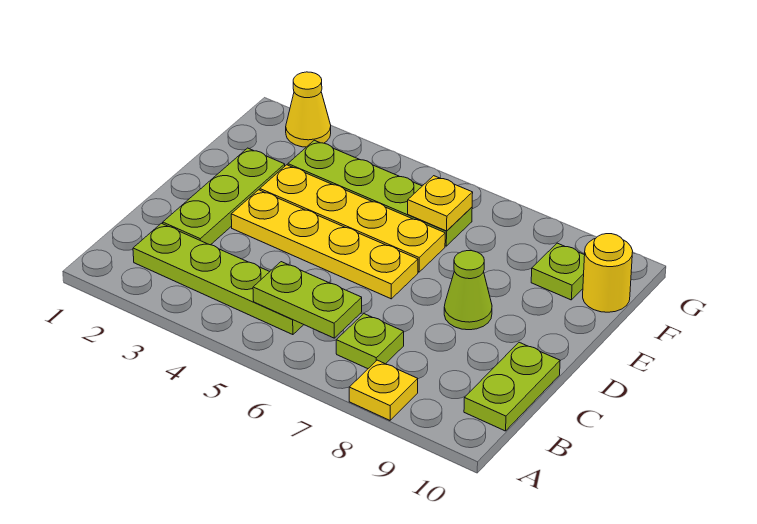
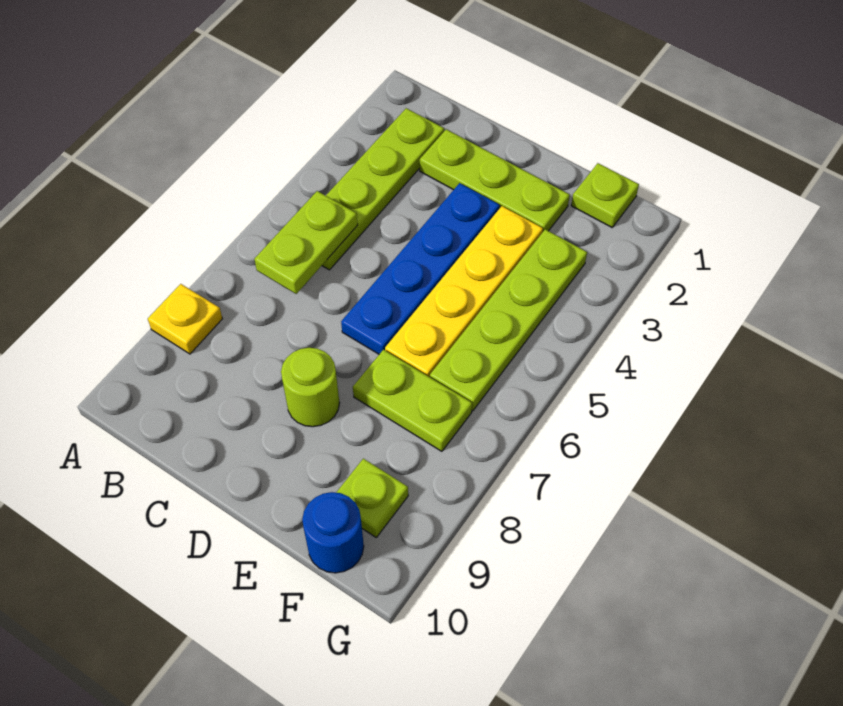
lime 1x1 plate [336,314,404,369] -> lime 1x1 plate moved to [571,163,639,227]
lime 1x2 plate [464,342,560,431] -> lime 1x2 plate moved to [353,350,472,451]
yellow 1x4 plate [231,190,418,299] -> blue 1x4 plate [341,183,500,354]
lime 1x1 cone [444,251,492,330] -> lime 1x1 round brick [281,348,340,427]
yellow 1x1 plate [408,176,473,231] -> none
yellow 1x1 round brick [583,234,633,312] -> blue 1x1 round brick [302,492,364,573]
yellow 1x1 cone [286,72,331,147] -> none

